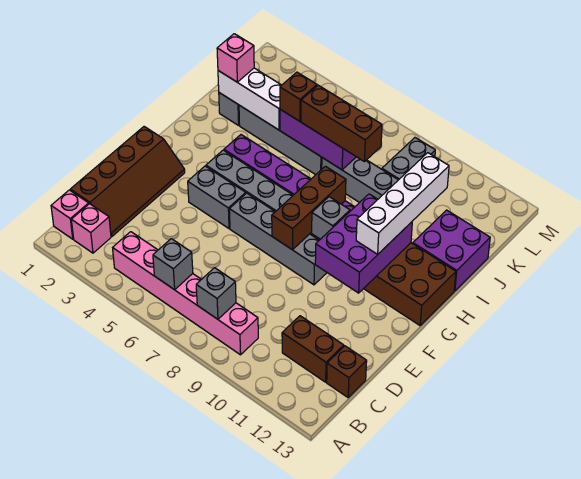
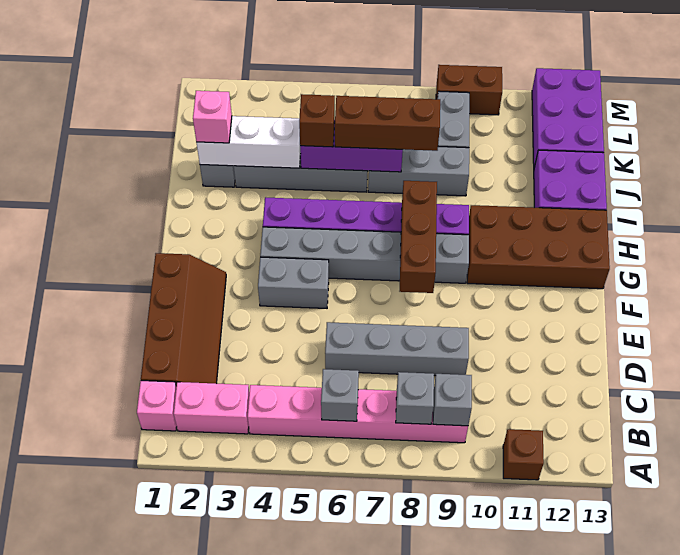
pink 1x1 brick [71,204,111,253] -> pink 1x2 brick [174,382,249,434]
brown 1x2 brick [282,316,344,382] -> brown 1x2 brick moved to [436,65,502,115]
brown 1x1 brick [327,346,367,397] -> brown 1x1 brick moved to [503,429,544,480]
grey 1x4 brick [229,193,327,285] -> grey 1x4 brick moved to [325,322,469,376]
purple 2x3 brick [315,194,412,293] -> purple 2x3 brick moved to [532,68,604,167]
grey 1x1 brick [312,197,350,239] -> grey 1x1 brick moved to [433,374,472,426]
white 1x4 brick [356,153,449,254] -> none

